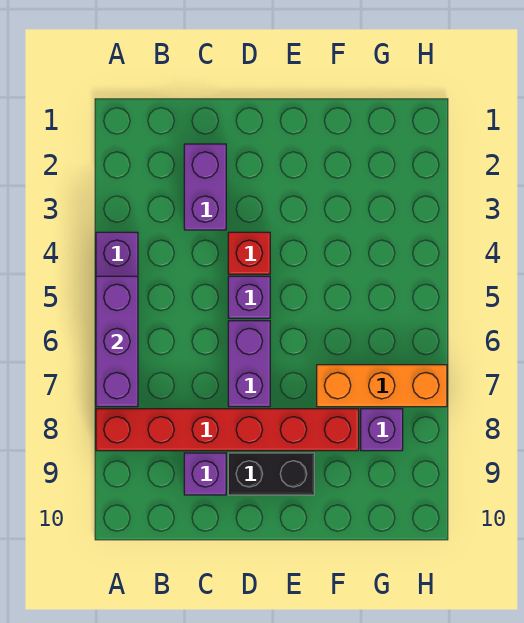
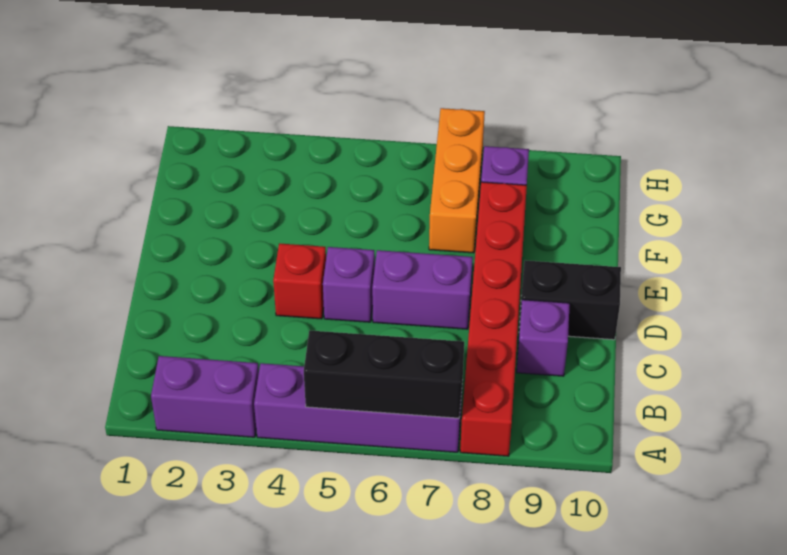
purple 1x3 brick [96,276,138,407] -> black 1x3 brick [304,331,464,418]
purple 1x2 brick [184,144,226,230] -> purple 1x2 brick moved to [151,356,259,437]
black 1x2 brick [228,453,314,495] -> black 1x2 brick turned to [519,260,621,340]

